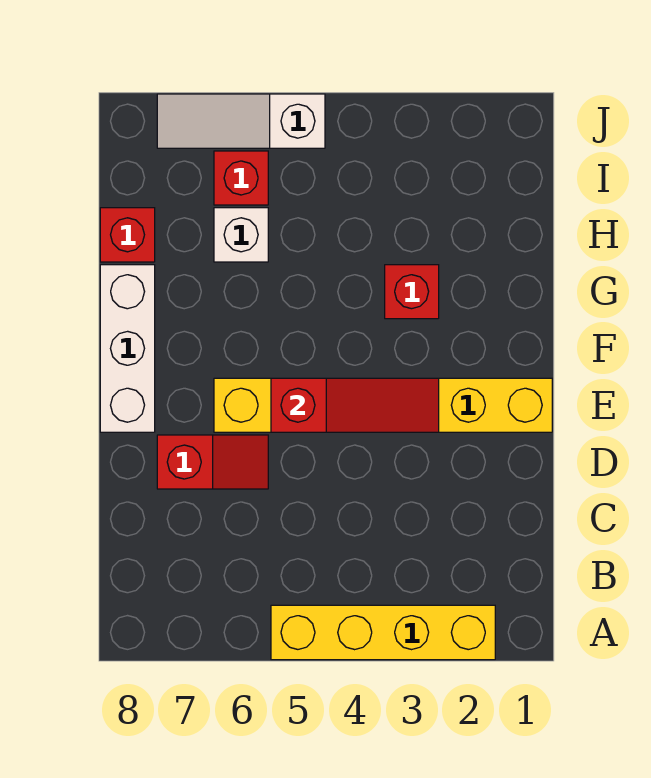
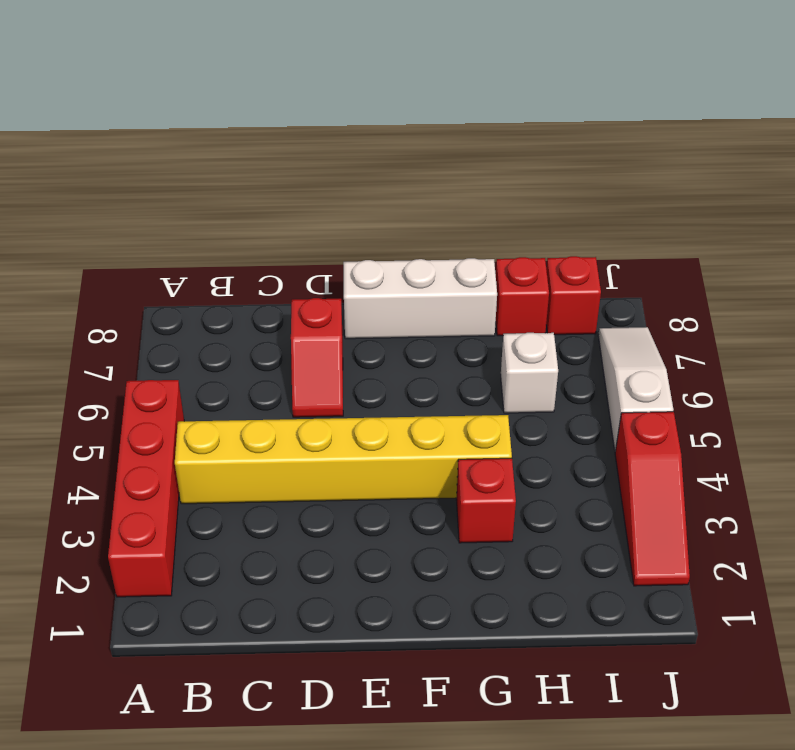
yellow 1x4 brick [271,605,495,660] -> red 1x4 brick [108,380,184,597]
yellow 1x6 brick [214,378,552,432] -> yellow 1x6 brick turned to [175,415,512,504]
red 1x3 slope [271,378,439,432] -> red 1x3 slope moved to [615,412,690,586]
red 1x1 brick [214,151,268,205] -> red 1x1 brick moved to [546,256,601,335]

